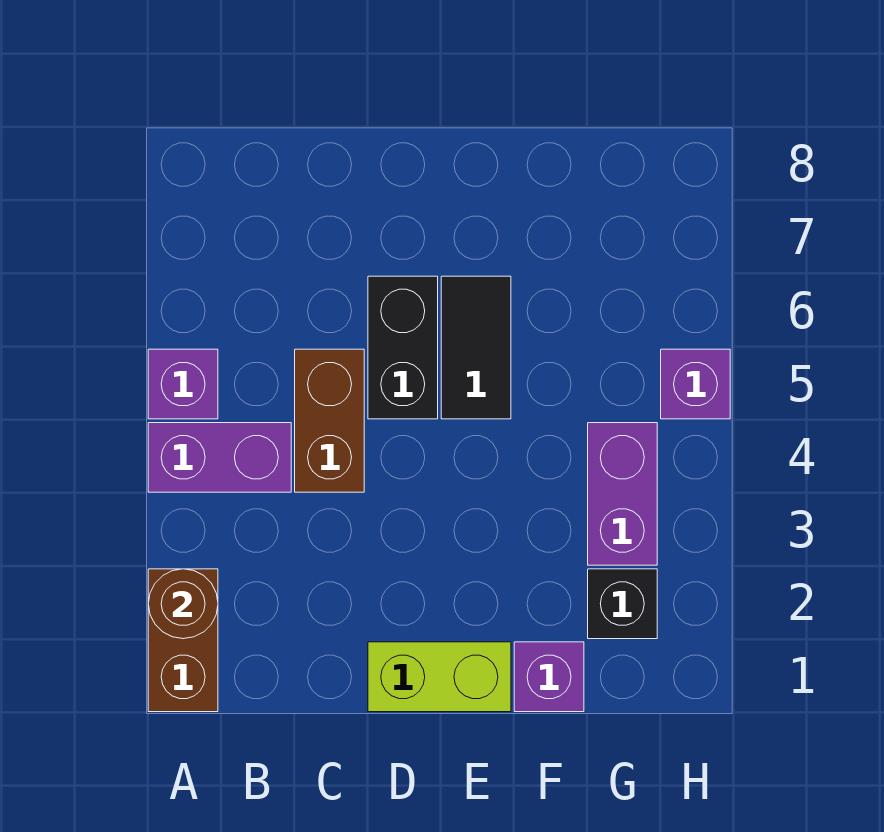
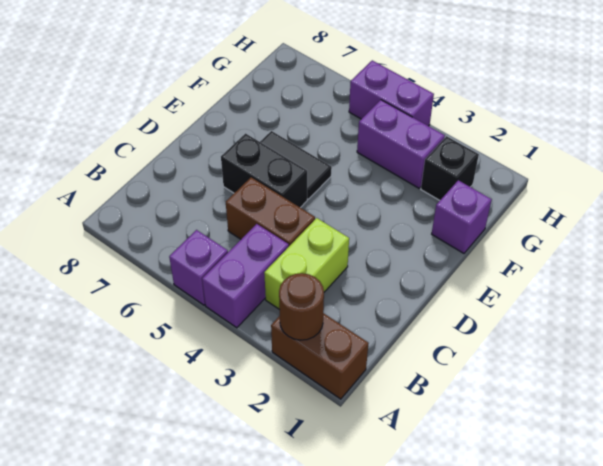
lime 1x2 brick [368,642,511,712] -> lime 1x2 brick moved to [264,218,349,310]
purple 1x1 brick [661,349,730,419] -> purple 1x2 brick [349,60,434,126]

